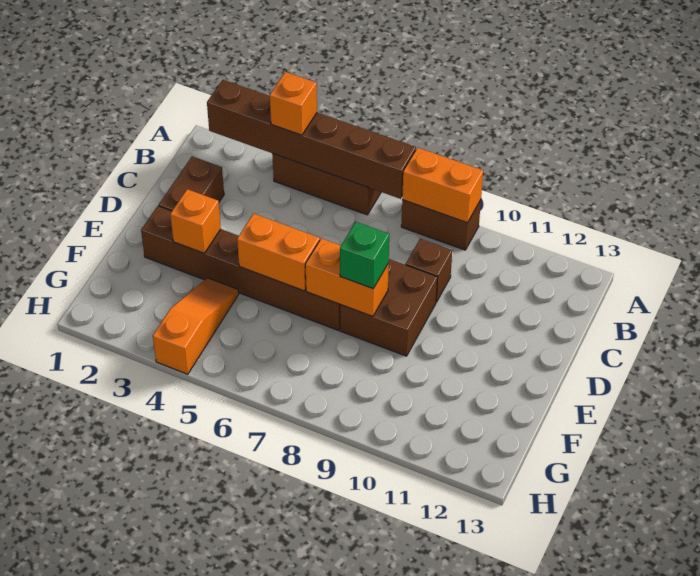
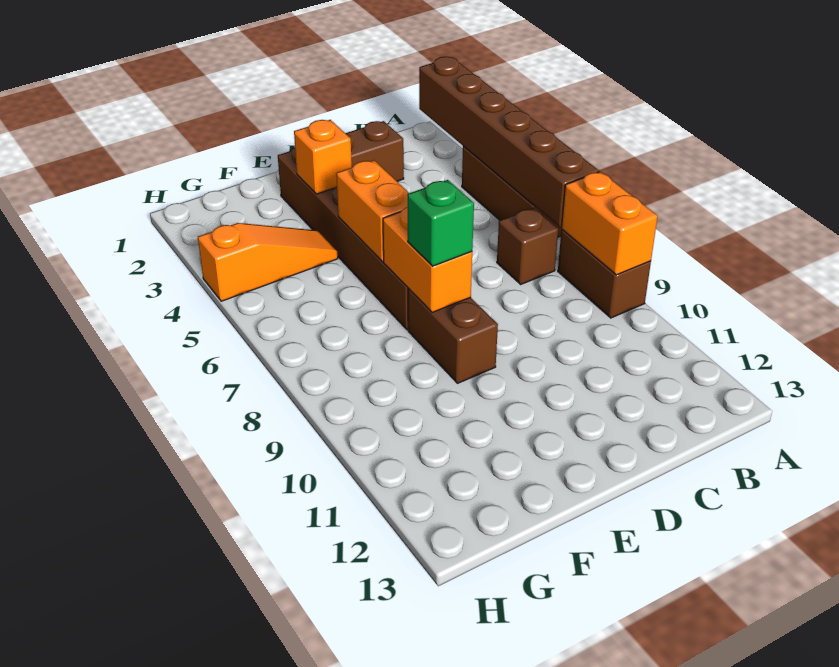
orange 1x1 brick [270,72,317,135] -> none
brown 1x1 brick [406,239,452,302] -> brown 1x1 brick moved to [497,208,558,284]
brown 2x2 brick [340,259,437,356] -> brown 1x2 brick [408,288,498,383]

